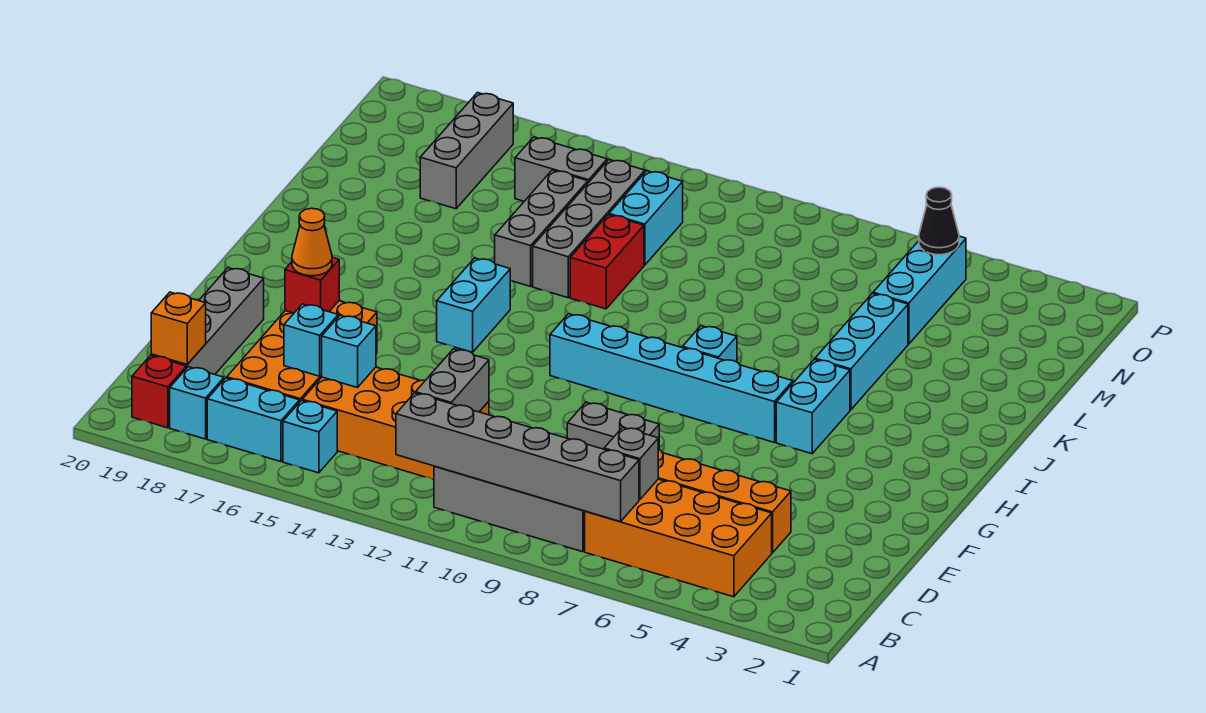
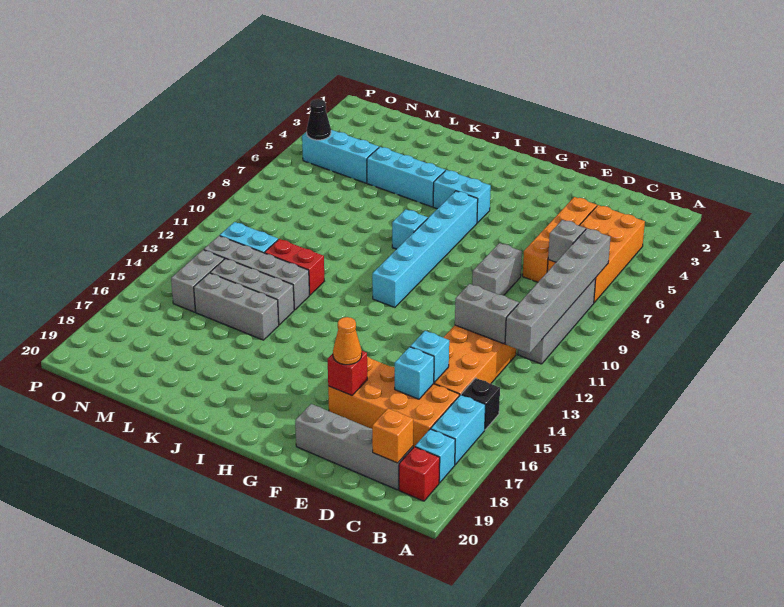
cyan 1x1 brick [283,401,337,473] -> black 1x1 brick [461,378,500,430]
cyan 1x2 brick [437,258,510,352] -> none
grey 1x3 brick [420,93,513,209] -> grey 1x3 brick moved to [194,273,279,340]

